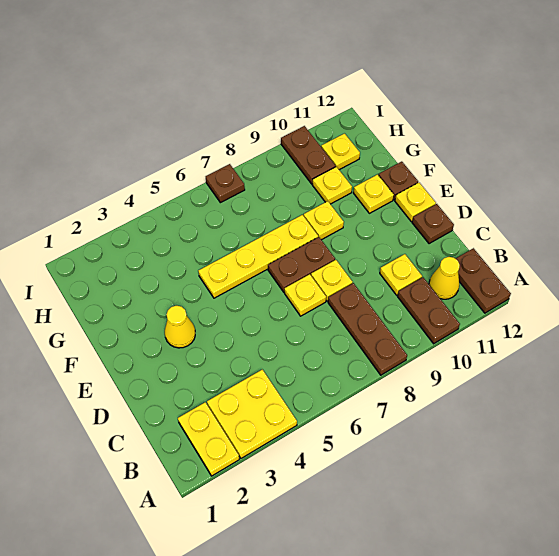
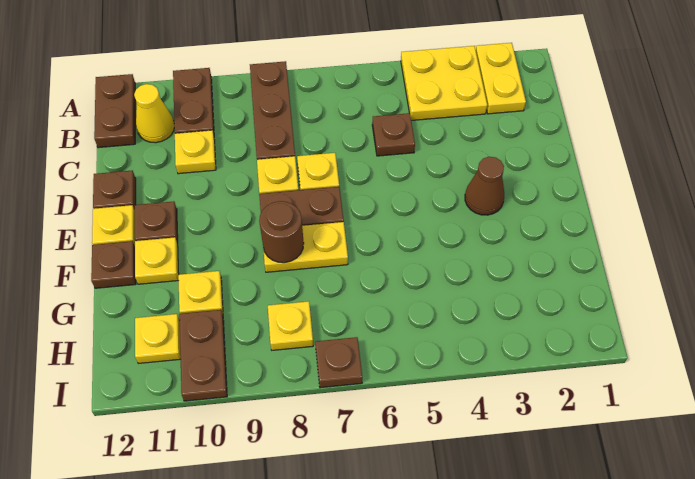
none -> brown 1x1 plate [372,113,415,156]
yellow 1x1 cone [165,306,195,348] -> brown 1x1 cone [465,157,504,215]
none -> brown 1x1 plate [135,201,178,243]
yellow 1x4 plate [198,215,318,298] -> yellow 1x2 plate [263,222,348,272]
none -> brown 1x1 round brick [259,201,304,263]
yellow 1x1 plate [304,201,344,240] -> yellow 1x1 plate moved to [268,301,313,350]

